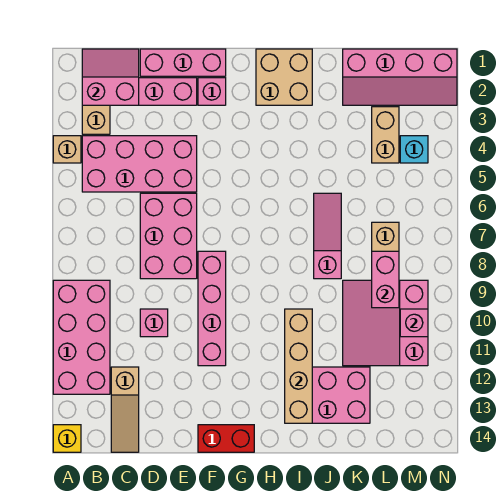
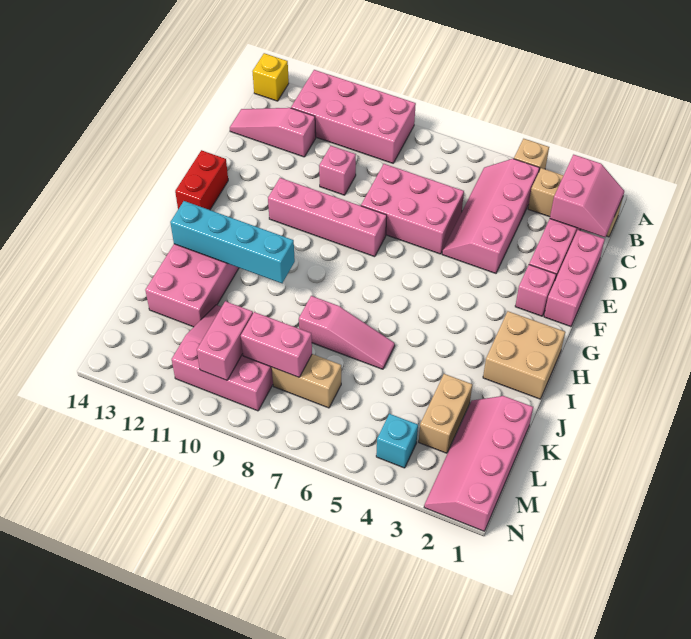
pink 2x4 brick [82,136,197,192] -> pink 2x4 slope [442,159,539,273]
tan 1x3 slope [111,367,139,452] -> pink 1x3 slope [230,108,316,157]
tan 1x4 brick [285,309,312,423] -> cyan 1x4 brick [170,201,295,283]
tan 1x2 brick [372,107,399,163] -> tan 1x2 brick turned to [419,374,472,453]
pink 1x1 brick [400,309,428,337] -> pink 1x2 brick [197,301,253,380]

